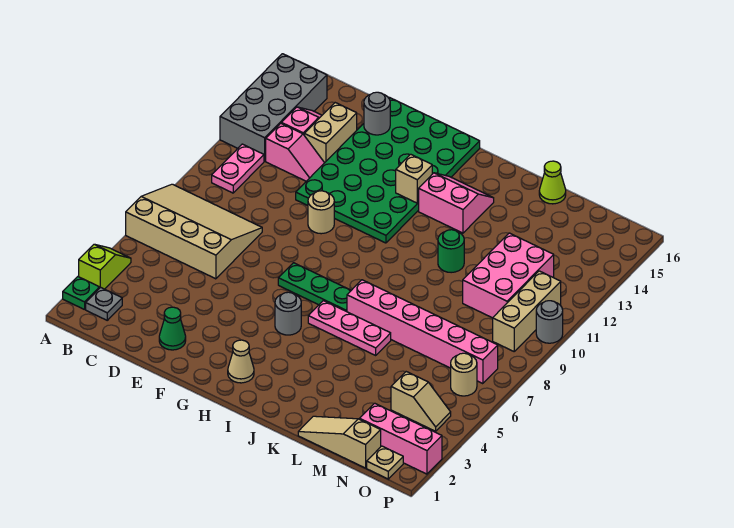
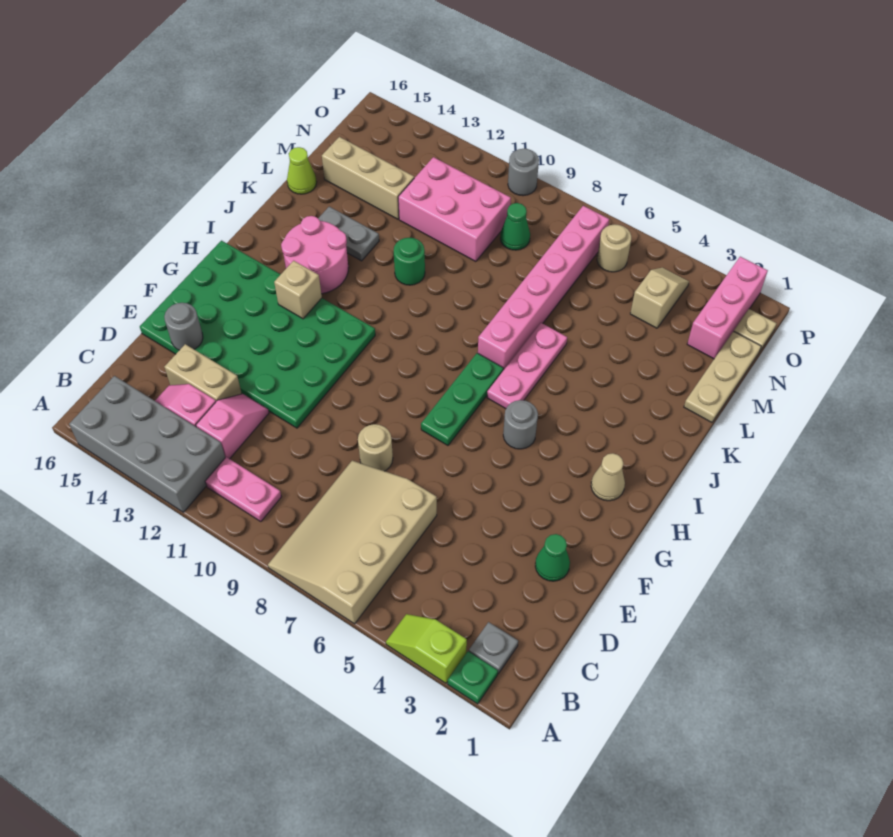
tan 1x1 round brick [308,191,334,234] -> tan 1x1 round brick moved to [358,424,393,471]
pink 2x2 slope [418,173,494,233] -> pink 2x2 round brick [281,216,348,294]
none -> grey 1x2 plate [318,207,379,261]
tan 1x3 slope [298,416,381,468] -> tan 1x3 plate [684,331,761,422]
none -> green 1x1 cone [500,203,530,250]
tan 1x3 brick [493,271,561,351] -> tan 1x3 brick moved to [322,137,414,219]

